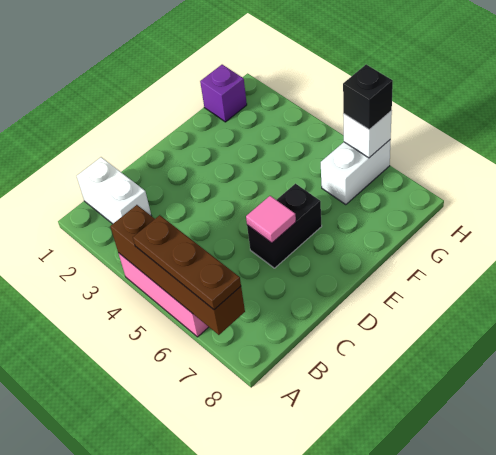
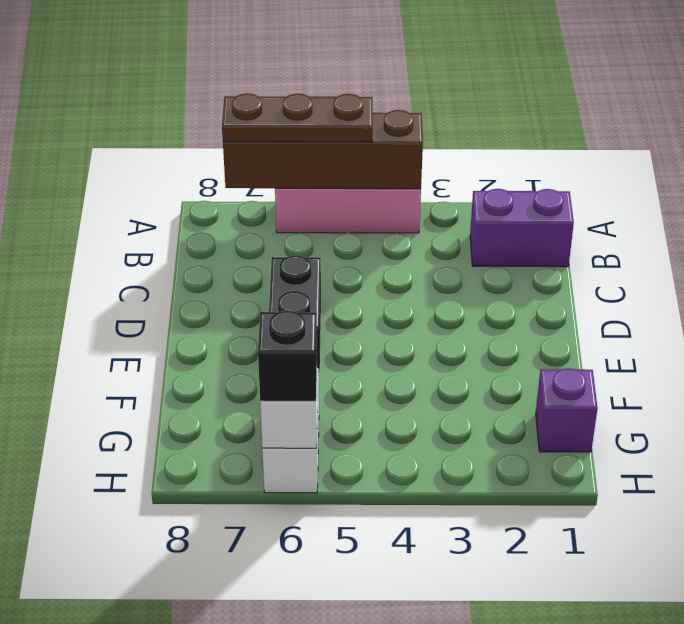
white 1x2 brick [77,157,151,224] -> purple 1x2 brick [470,189,574,267]
pink 1x1 tile [246,196,296,243] -> none

